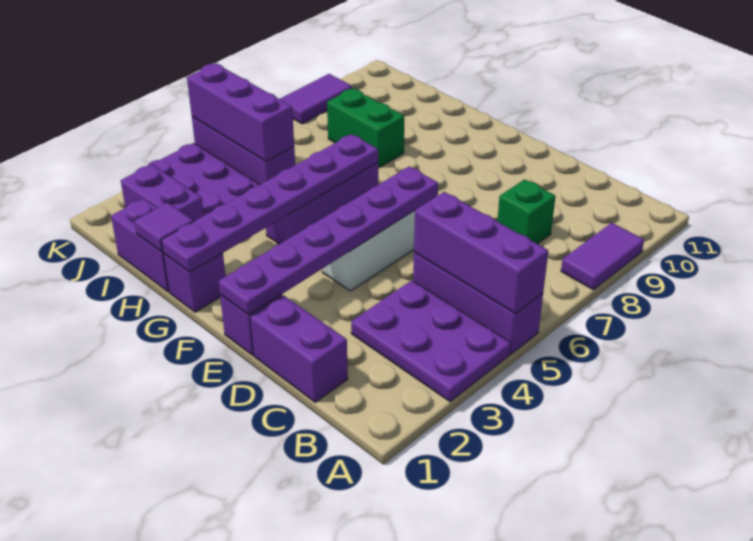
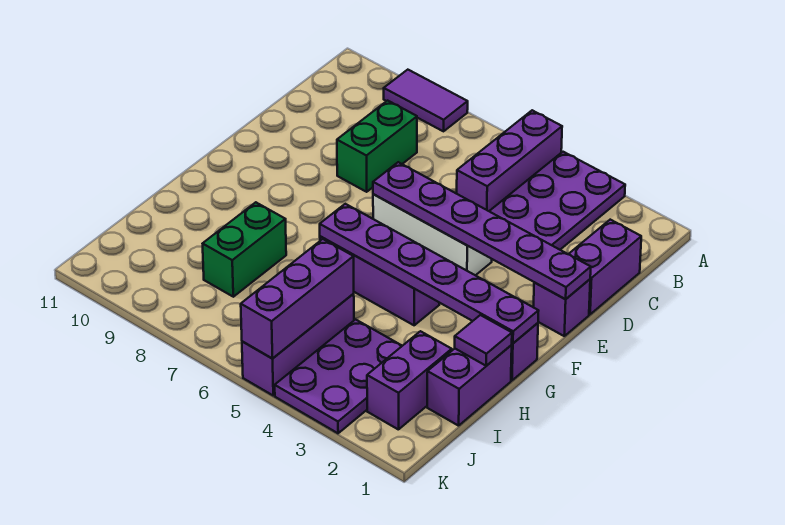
purple 1x3 brick [414,192,548,314] -> none
green 1x1 brick [497,179,555,244] -> green 1x2 brick [337,101,417,192]
purple 1x2 tile [280,74,352,124] -> none

